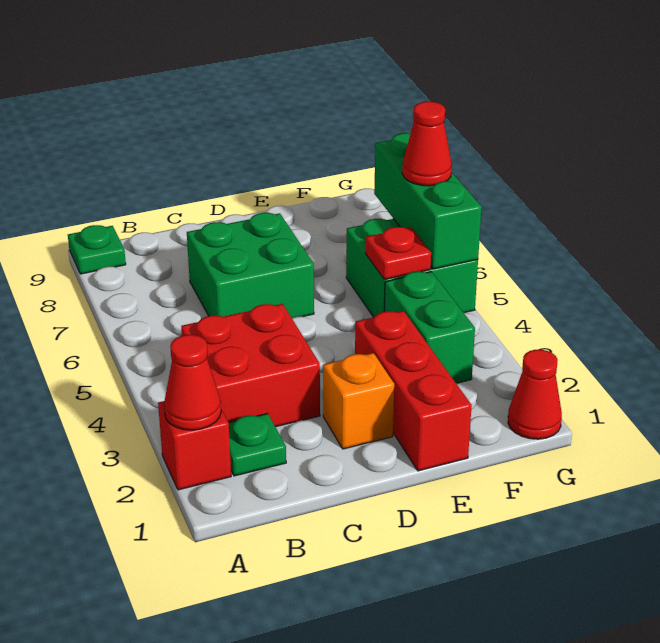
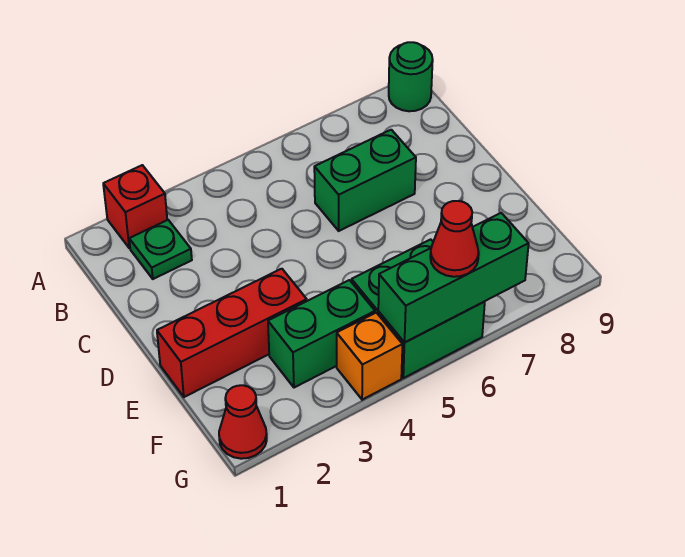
red 1x1 cone [164,335,221,430] -> none
green 1x1 plate [68,225,126,274] -> green 1x1 round brick [389,42,433,111]
red 2x2 brick [181,304,320,427] -> none
green 2x2 brick [187,213,314,318] -> green 1x2 brick [314,130,416,231]
orange 1x1 brick [323,353,394,449] -> orange 1x1 brick moved to [337,313,402,400]
red 1x1 plate [365,227,431,280] -> none

